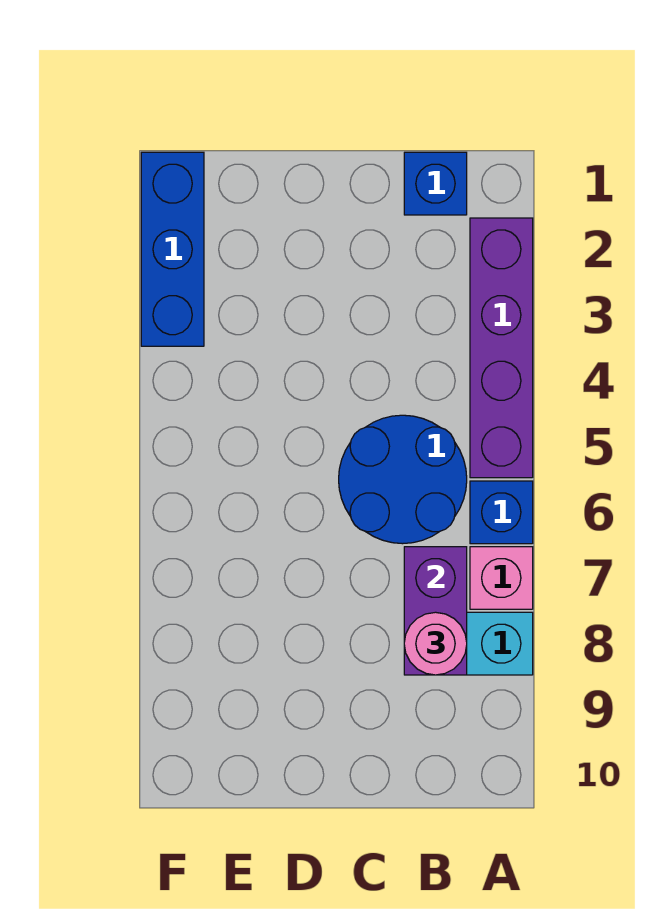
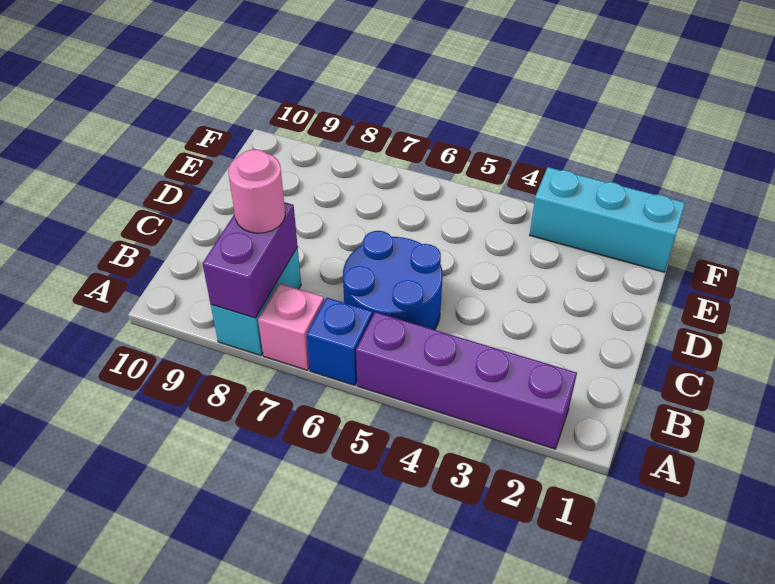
blue 1x1 brick [404,152,467,215] -> none
purple 1x2 brick [404,547,467,675] -> purple 1x2 brick turned to [202,202,298,318]
blue 1x3 brick [141,152,204,346] -> cyan 1x3 brick [530,167,685,272]

